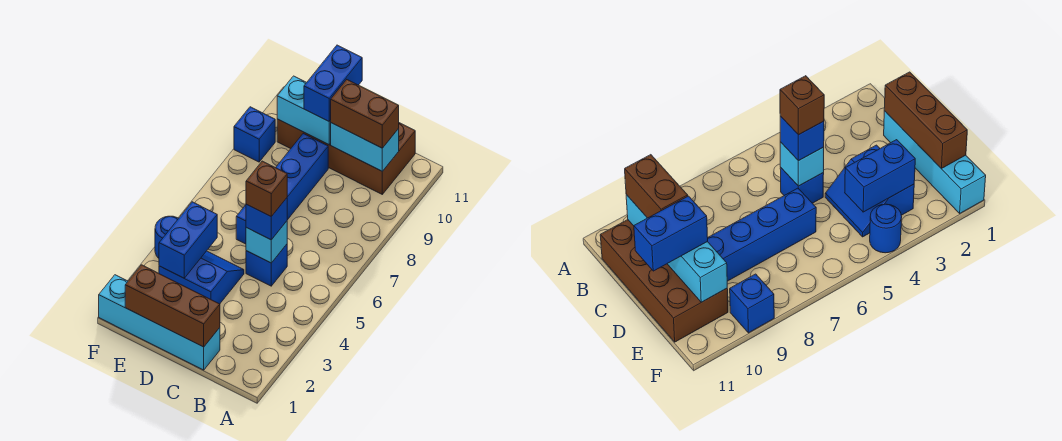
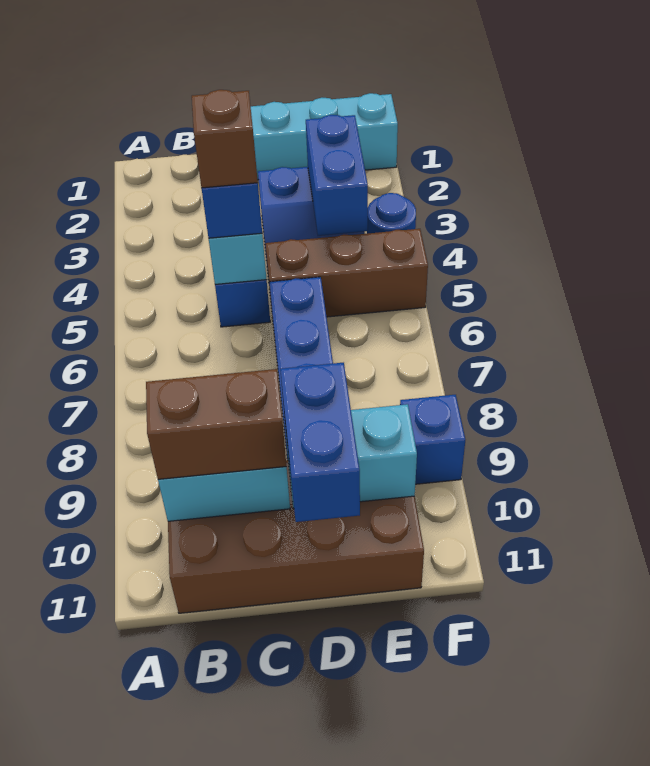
brown 1x3 brick [125,265,220,347] -> brown 1x3 brick moved to [265,229,428,317]

